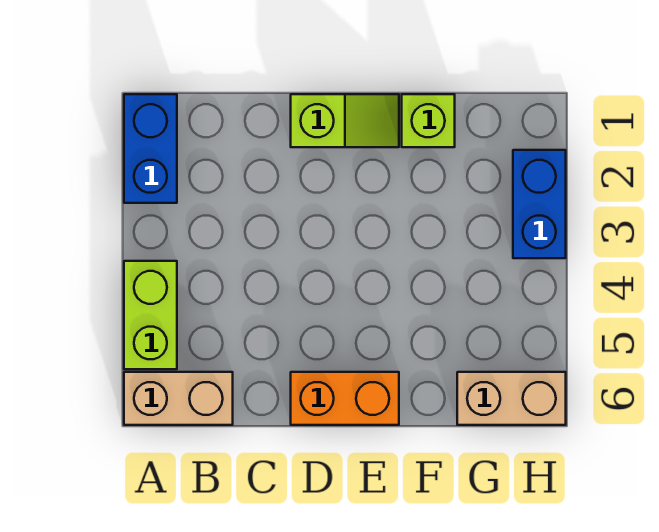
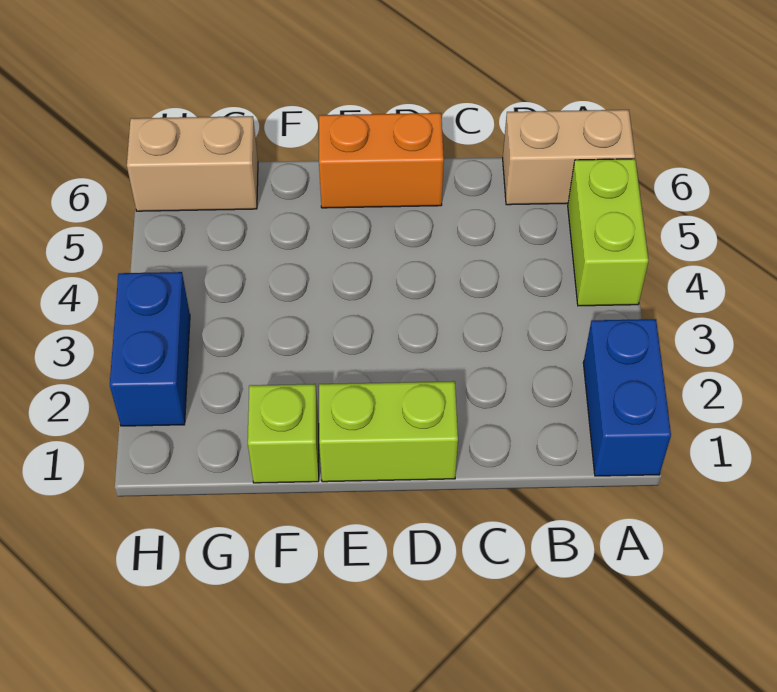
lime 1x2 slope [291,94,399,147] -> lime 1x2 brick [319,381,458,482]

